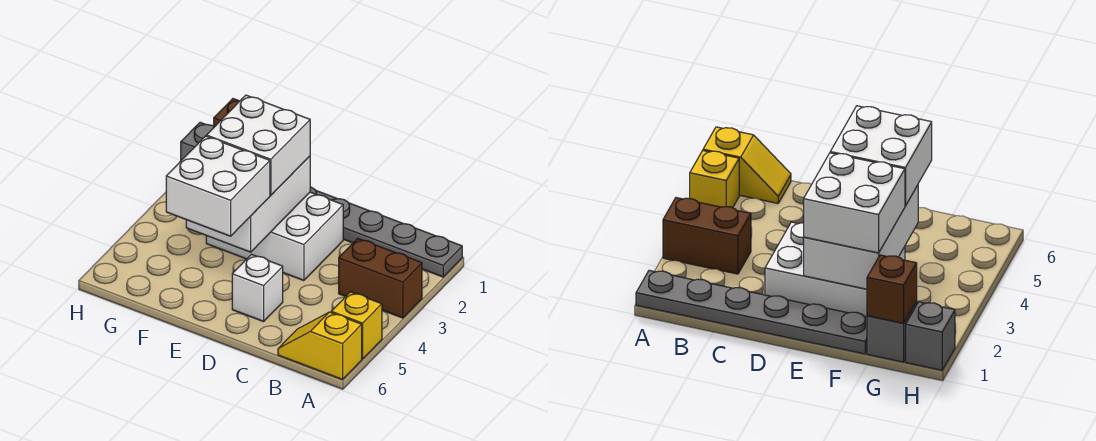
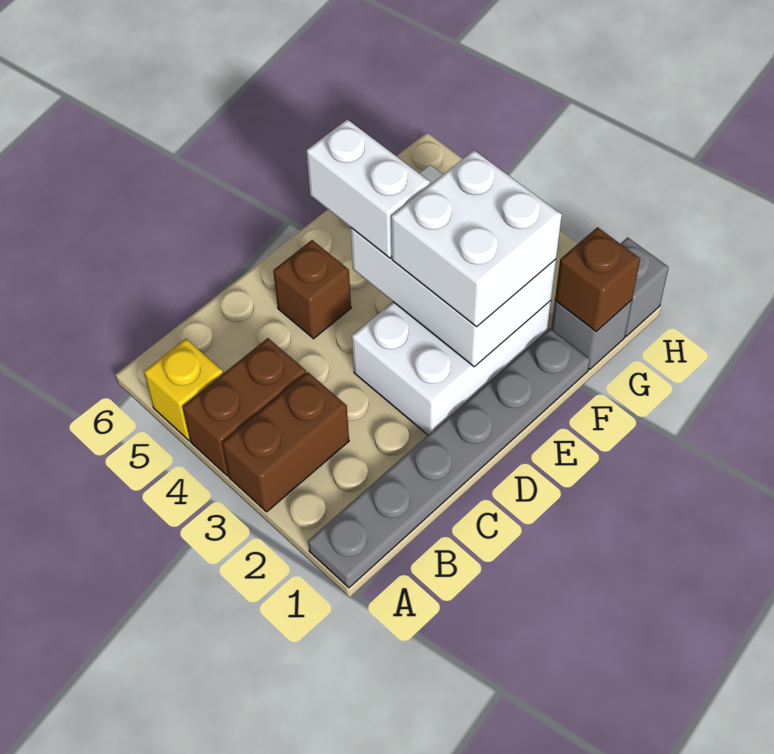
none -> brown 1x2 brick [183,338,306,476]
yellow 1x2 slope [278,312,362,380] -> none
white 1x1 brick [232,254,283,322] -> brown 1x1 brick [273,240,351,339]
white 2x2 brick [166,136,270,236] -> white 1x2 brick [307,119,430,258]

